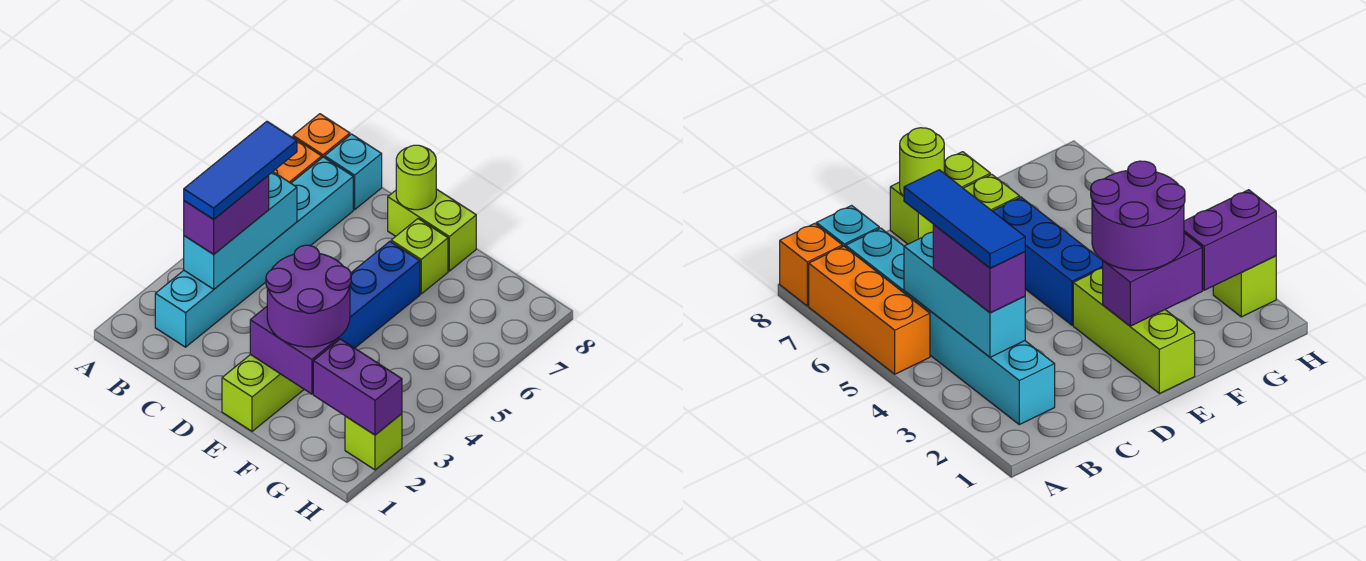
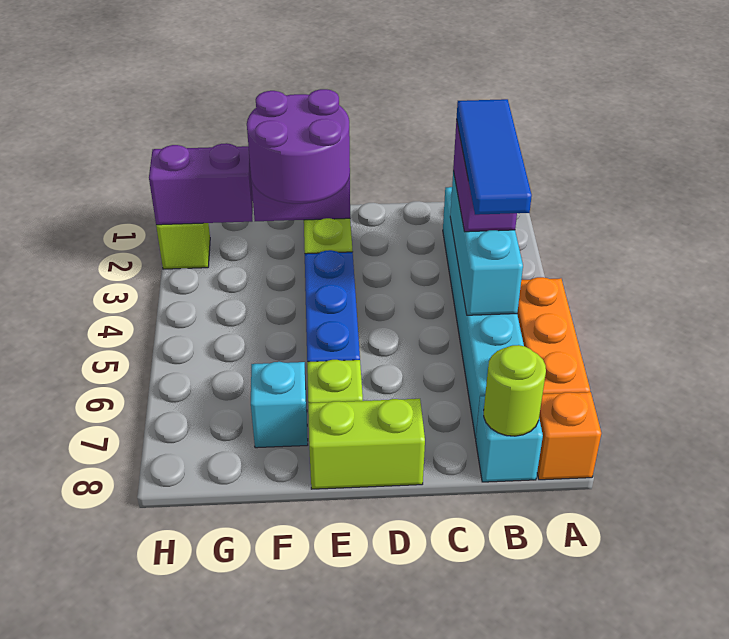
lime 1x1 round brick [396,145,436,210] -> lime 1x1 round brick moved to [484,345,546,436]
none -> cyan 1x1 brick [251,362,308,448]

